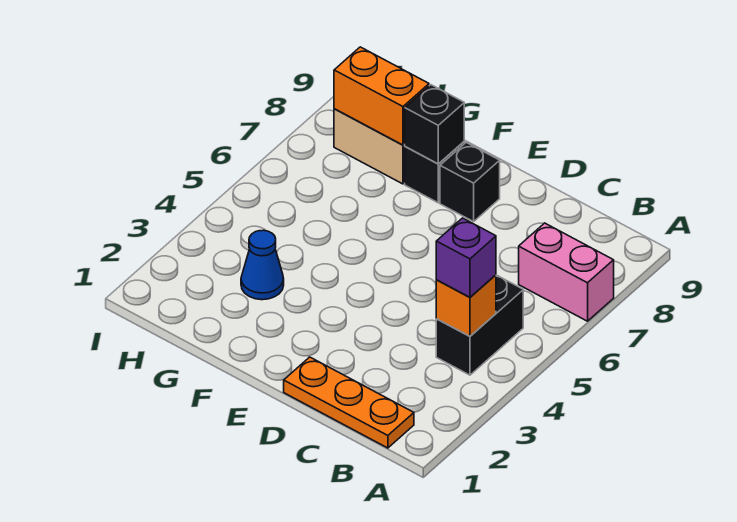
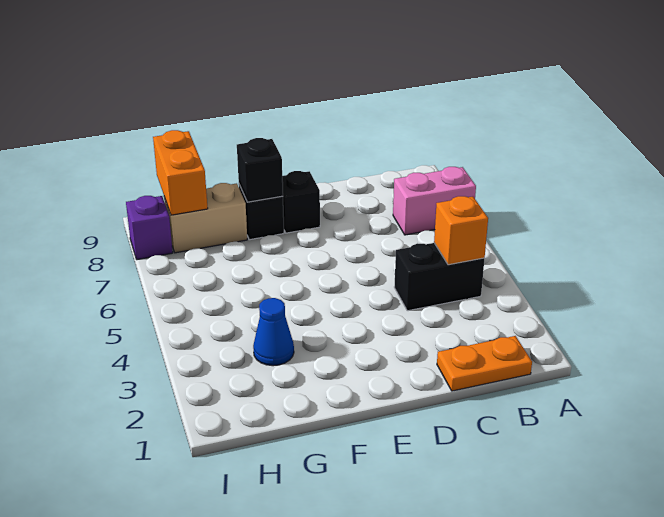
orange 1x3 plate [284,357,414,448] -> orange 1x2 plate [437,336,532,391]
black 1x2 brick [436,275,523,375] -> black 1x2 brick turned to [394,243,485,311]
purple 1x1 brick [436,218,496,297] -> purple 1x1 brick moved to [126,196,173,260]
orange 1x2 brick [334,47,429,145] -> orange 1x2 brick turned to [153,130,208,215]

